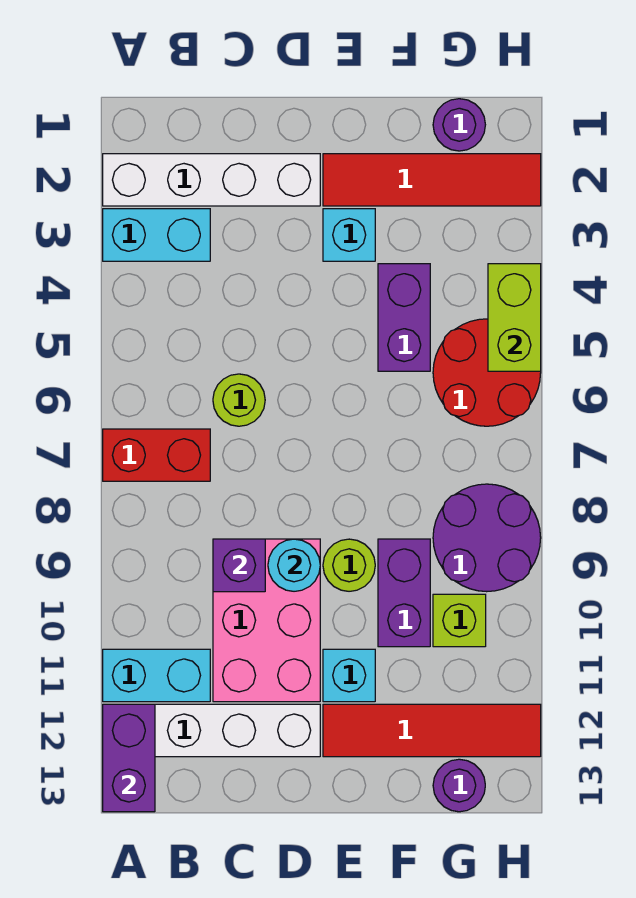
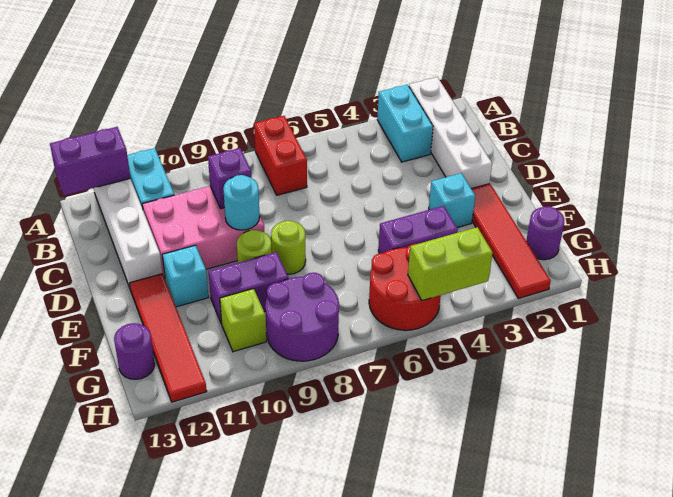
lime 1x1 round brick [213,374,265,426] -> lime 1x1 round brick moved to [271,221,306,274]

